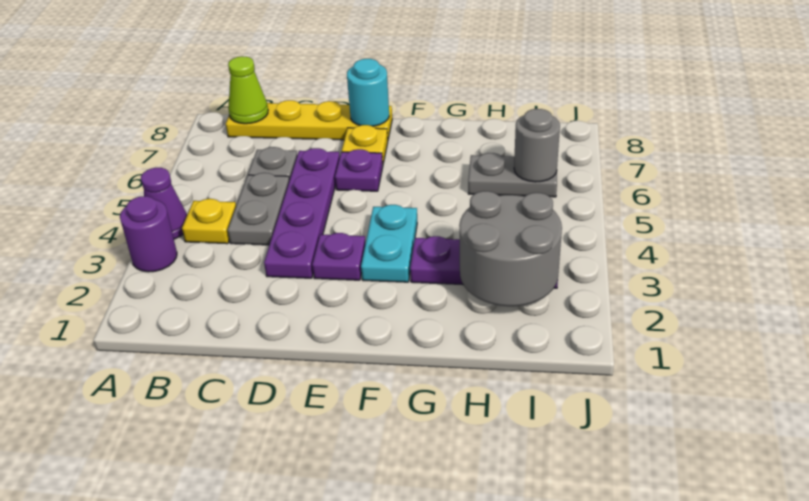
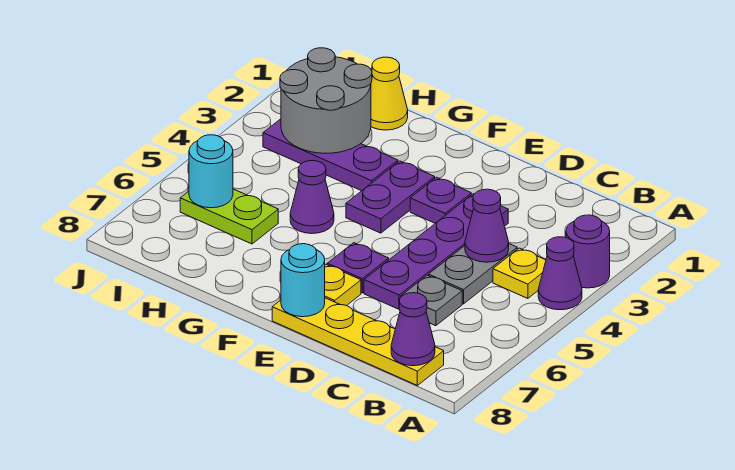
lime 1x1 cone [228,56,268,124] -> purple 1x1 cone [391,293,435,366]
none -> purple 1x1 cone [465,189,509,262]
cyan 1x2 plate [361,205,417,282] -> purple 1x2 plate [346,161,435,233]
none -> purple 1x1 cone [290,161,334,234]
none -> yellow 1x1 cone [371,57,408,130]
grey 1x2 plate [468,153,557,197] -> lime 1x2 plate [180,189,278,244]
grey 1x1 round brick [514,109,560,182] -> cyan 1x1 round brick [189,135,233,208]

